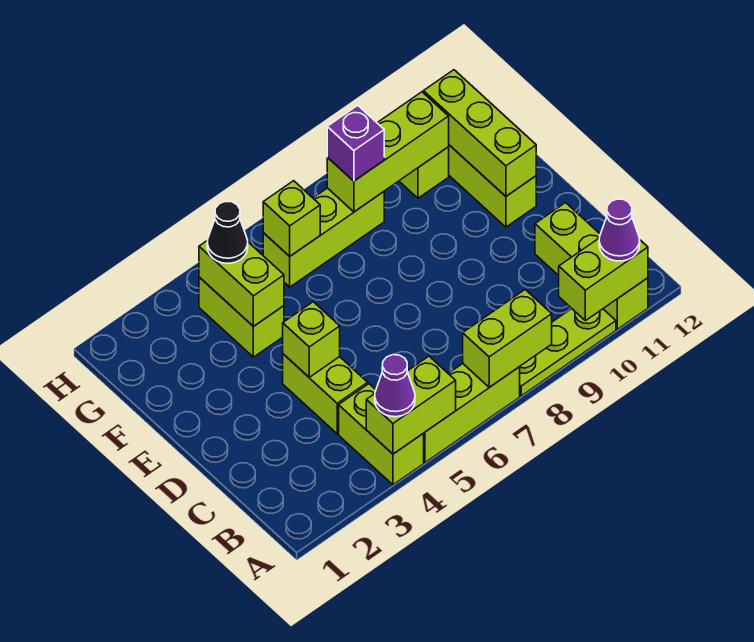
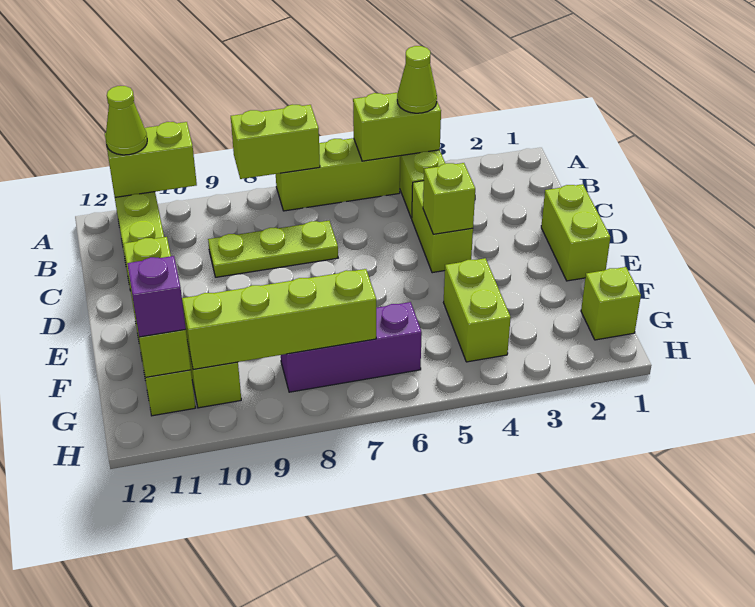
purple 1x1 cone [375,355,415,417] -> lime 1x1 cone [397,46,437,113]
lime 1x3 plate [520,309,616,396] -> lime 1x3 plate moved to [208,221,338,277]
purple 1x1 cone [599,199,640,261] -> lime 1x1 cone [106,86,147,155]
lime 1x2 brick [199,240,284,327] -> lime 1x2 brick moved to [541,184,610,281]
black 1x1 cone [207,201,248,263] -> none
lime 1x3 brick [263,188,384,287] -> purple 1x3 brick [281,302,422,392]
lime 1x1 brick [263,181,320,256] -> lime 1x1 brick moved to [581,267,641,340]
lime 1x3 brick [327,92,449,212] -> lime 1x4 brick [182,269,376,369]
purple 1x1 brick [327,106,384,181] -> purple 1x1 brick moved to [127,256,186,337]

